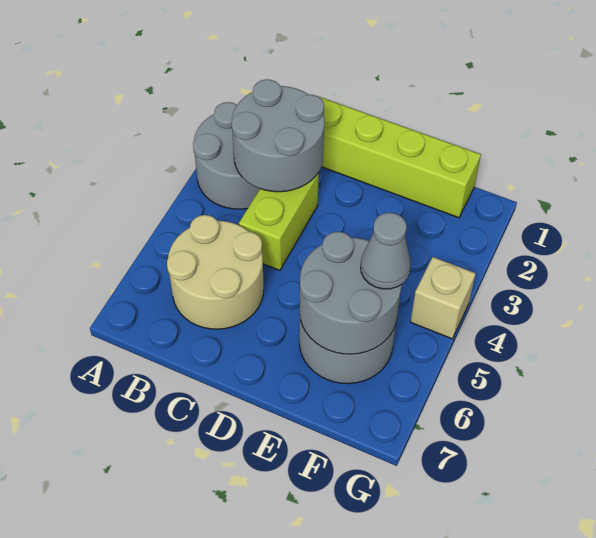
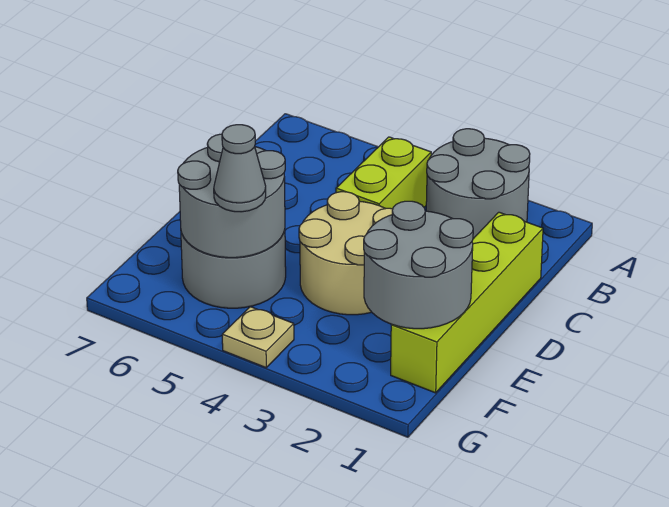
grey 2x2 round brick [232,79,325,192] -> grey 2x2 round brick moved to [364,201,473,329]
tan 2x2 round brick [167,215,264,329] -> tan 2x2 round brick moved to [299,192,393,315]
lime 1x2 brick [239,173,319,270] -> lime 1x2 brick turned to [336,137,431,209]
tan 1x1 brick [410,257,476,339] -> tan 1x1 plate [222,307,294,368]

